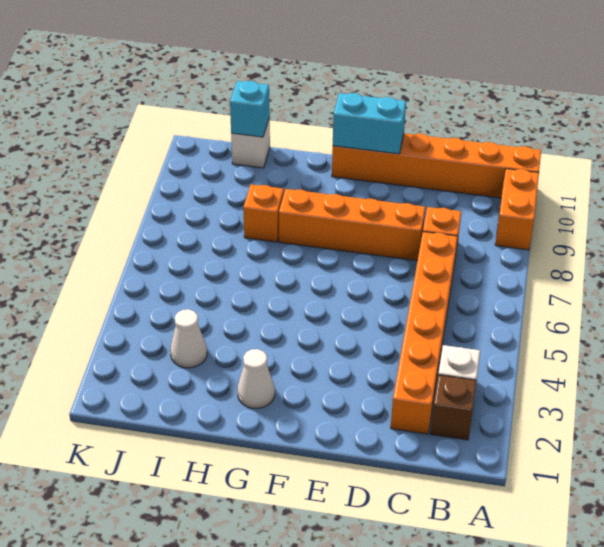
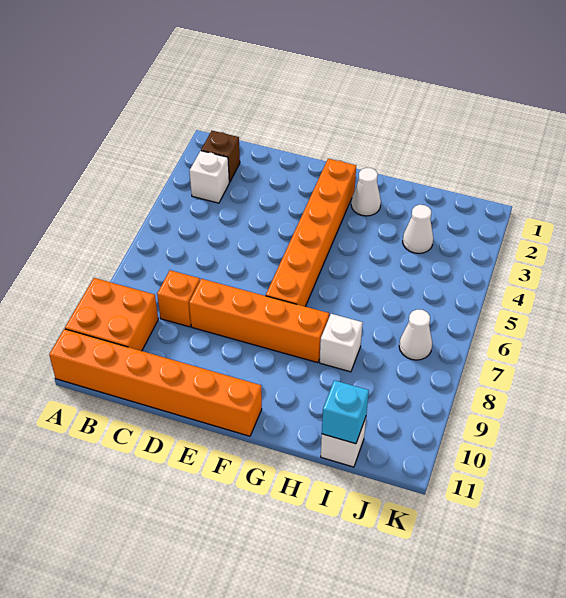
orange 1x2 brick [495,169,539,250] -> orange 2x2 brick [65,278,158,351]
orange 1x6 brick [391,232,458,434] -> orange 1x6 brick moved to [266,159,356,307]
cyan 1x2 brick [333,93,406,154] -> none
orange 1x1 brick [243,184,284,242] -> white 1x1 brick [320,314,363,372]
none -> white 1x1 cone [399,310,432,360]

